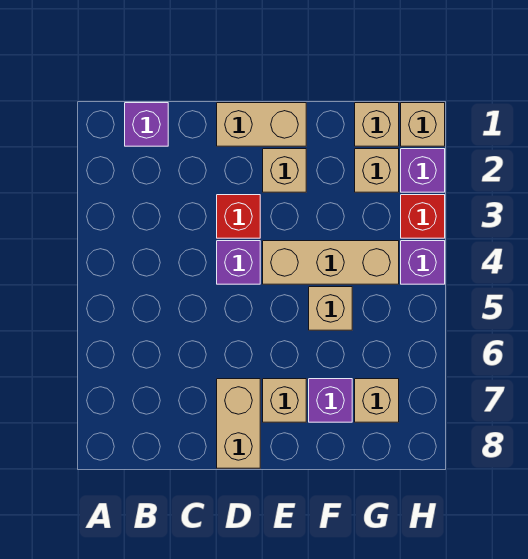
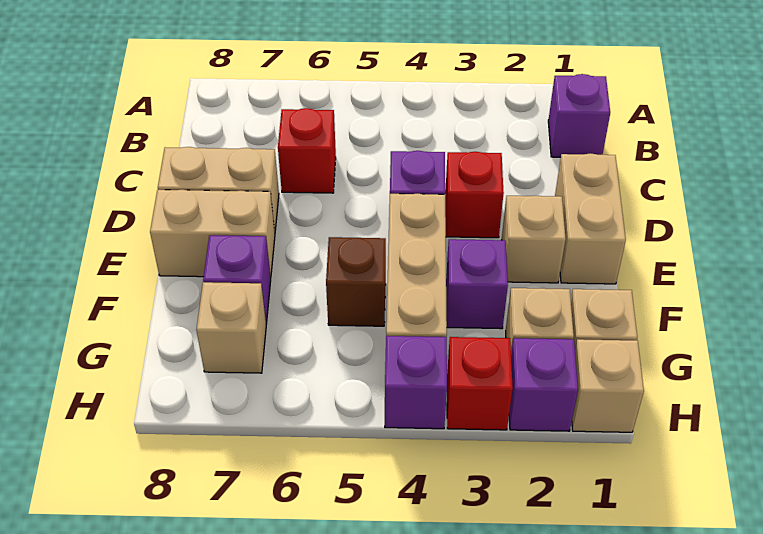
none -> red 1x1 brick [278,108,336,193]
tan 1x1 brick [263,379,306,422] -> tan 1x2 brick [150,189,275,278]
none -> purple 1x1 brick [446,239,508,329]
tan 1x1 brick [309,287,352,330] -> brown 1x1 brick [326,237,386,326]

